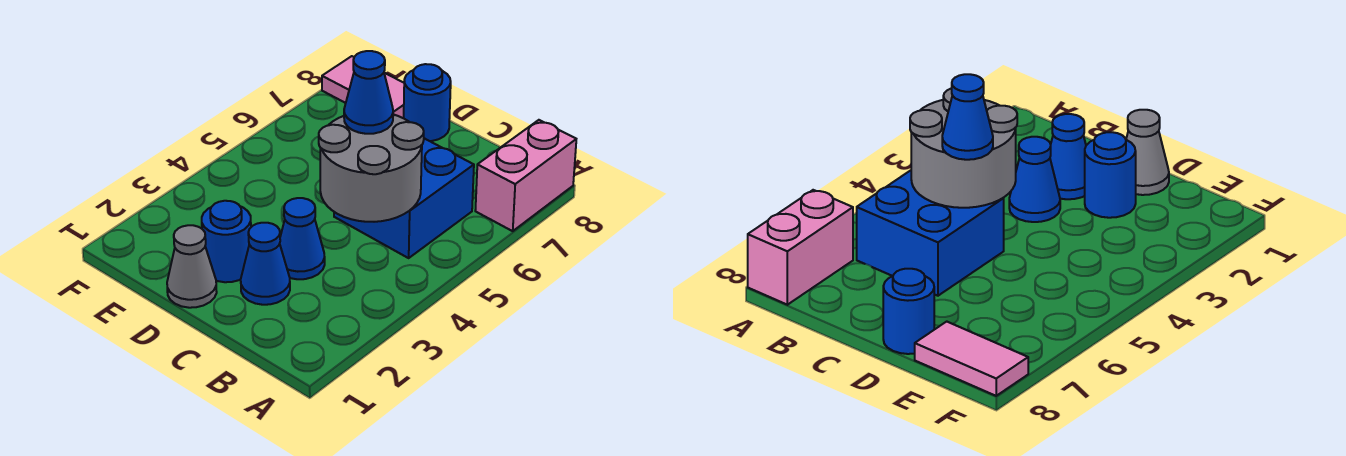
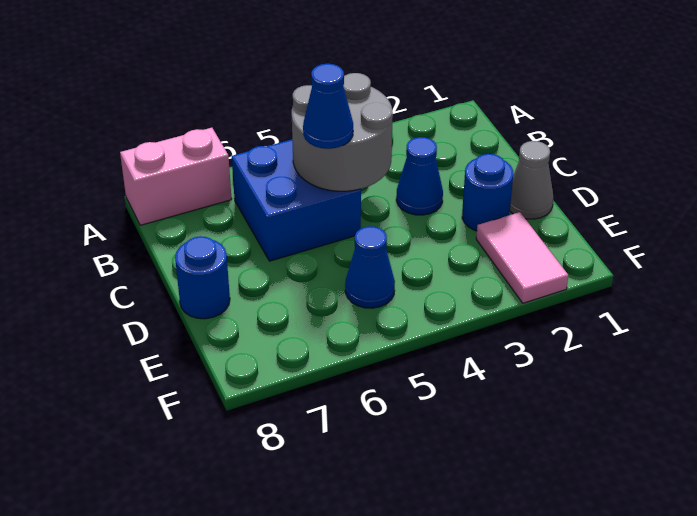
blue 1x1 cone [241,223,290,305] -> blue 1x1 cone moved to [345,226,395,308]
pink 1x2 tile [322,56,404,118] -> pink 1x2 tile moved to [476,212,568,303]

